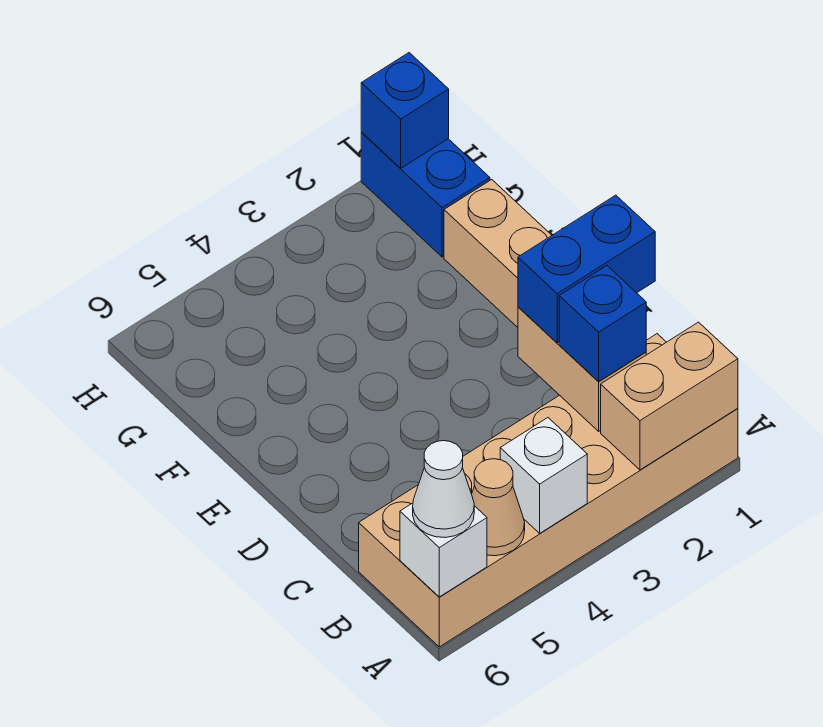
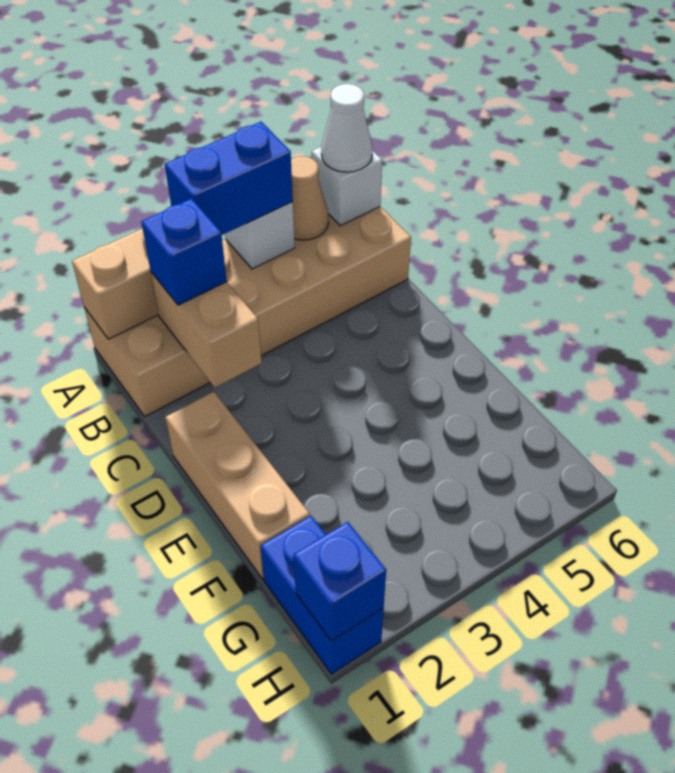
blue 1x2 brick [518,195,655,343] -> blue 1x2 brick moved to [165,122,293,235]

